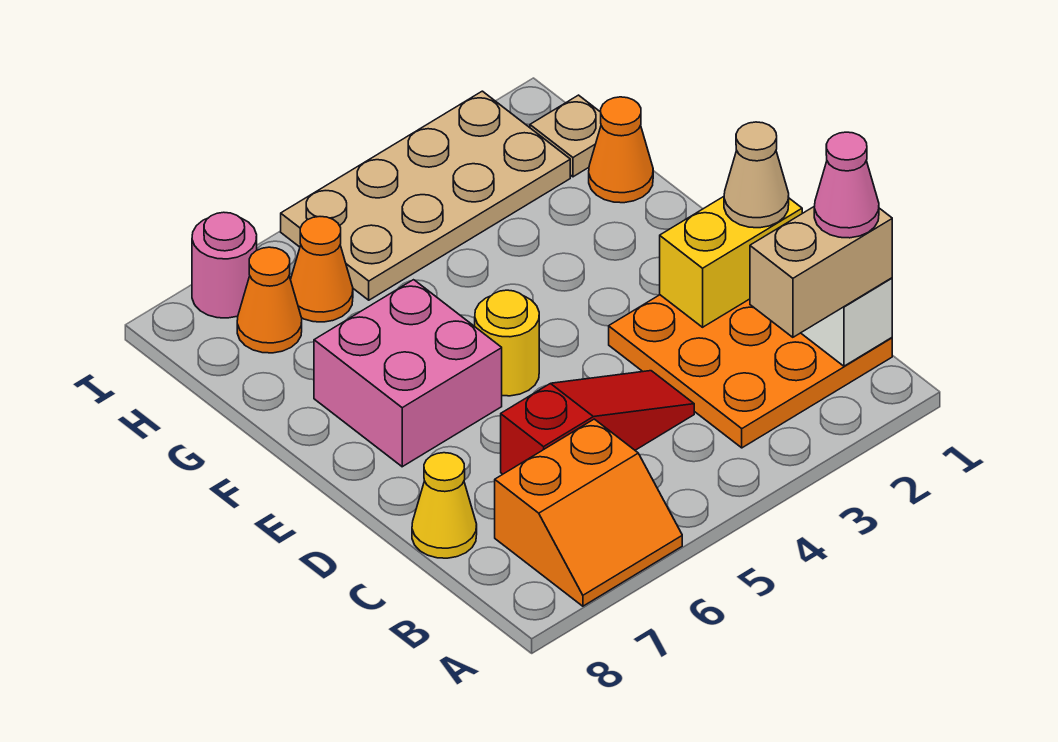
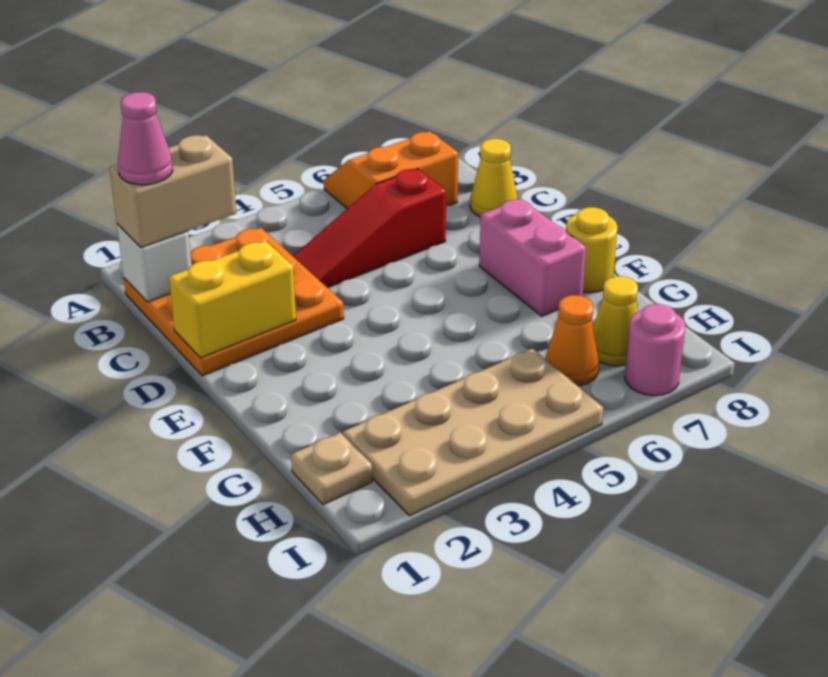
tan 1x1 cone [724,122,789,228] -> none
yellow 1x1 round brick [475,290,539,396] -> yellow 1x1 round brick moved to [566,207,618,293]
pink 2x2 brick [314,280,502,467] -> pink 1x2 brick [479,199,586,316]
orange 1x1 cone [589,97,653,203] -> none
orange 1x1 cone [237,247,302,353] -> yellow 1x1 cone [593,276,638,366]

